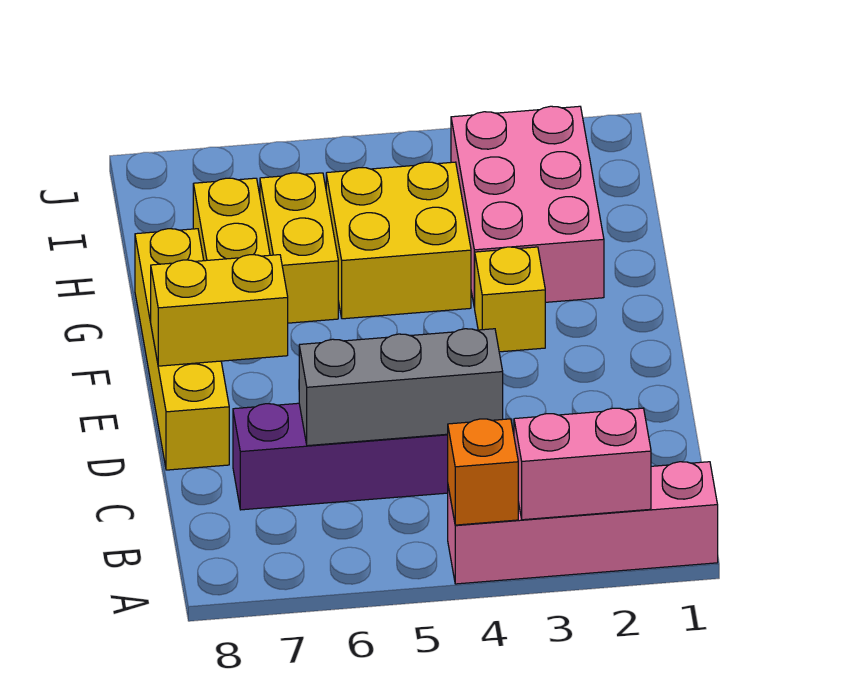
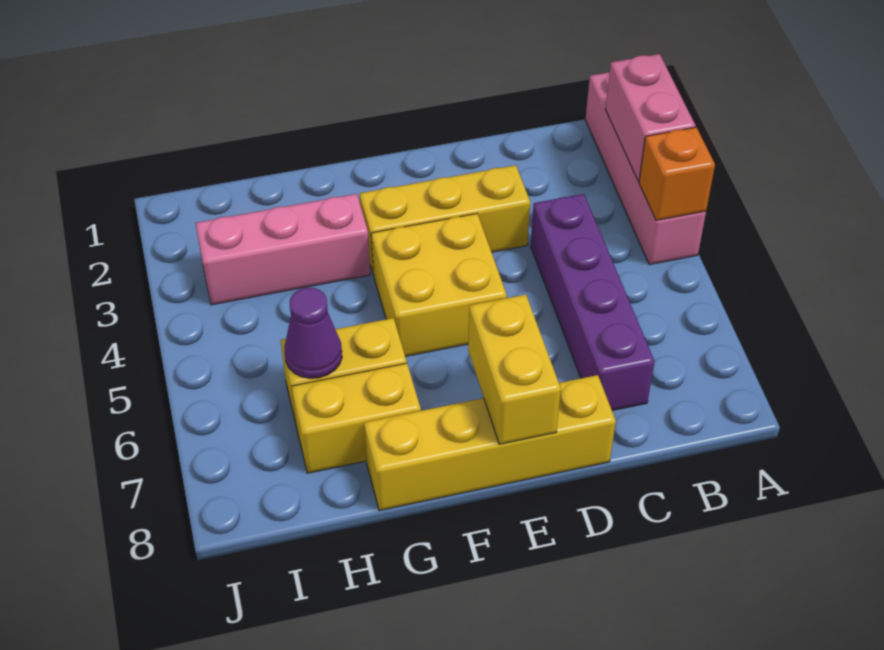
grey 1x3 brick [299,329,503,446] -> none
yellow 1x1 brick [475,247,545,352] -> yellow 1x3 brick [360,165,530,273]
pink 2x3 brick [451,106,604,308] -> pink 1x3 brick [195,194,370,305]
yellow 2x2 brick [326,162,471,319] -> yellow 2x2 brick moved to [371,214,506,356]
none -> purple 1x1 cone [284,288,342,378]

